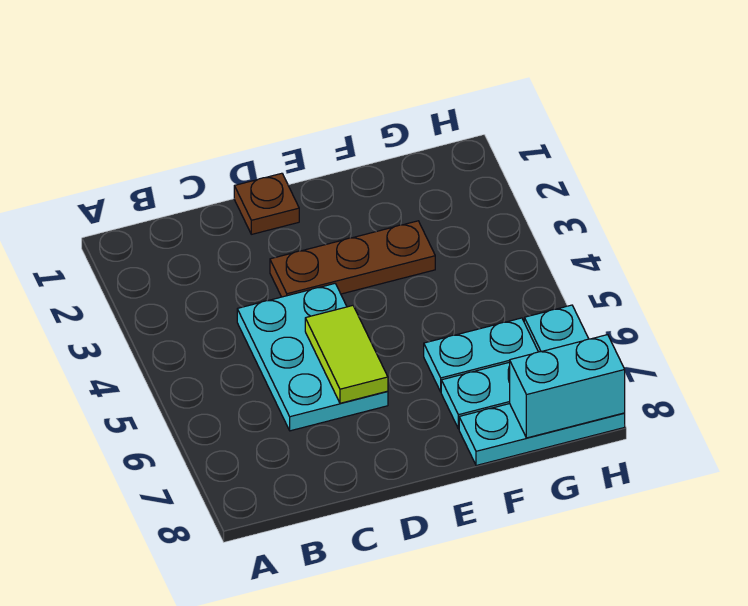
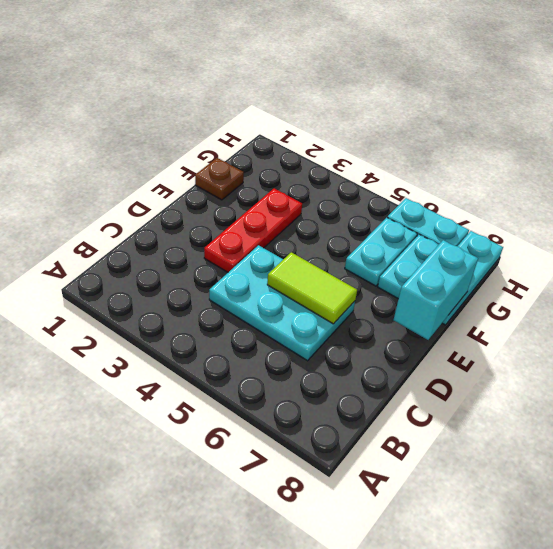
brown 1x1 plate [234,173,299,234] -> brown 1x1 plate moved to [195,158,244,200]
brown 1x3 plate [270,221,435,297] -> red 1x3 plate [204,188,302,272]
cyan 1x2 brick [510,335,625,438] -> cyan 1x2 brick moved to [394,240,478,340]

